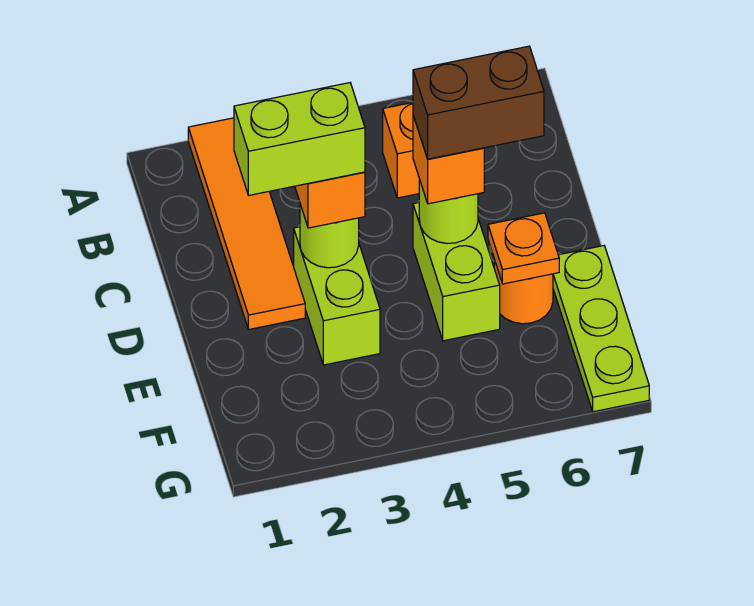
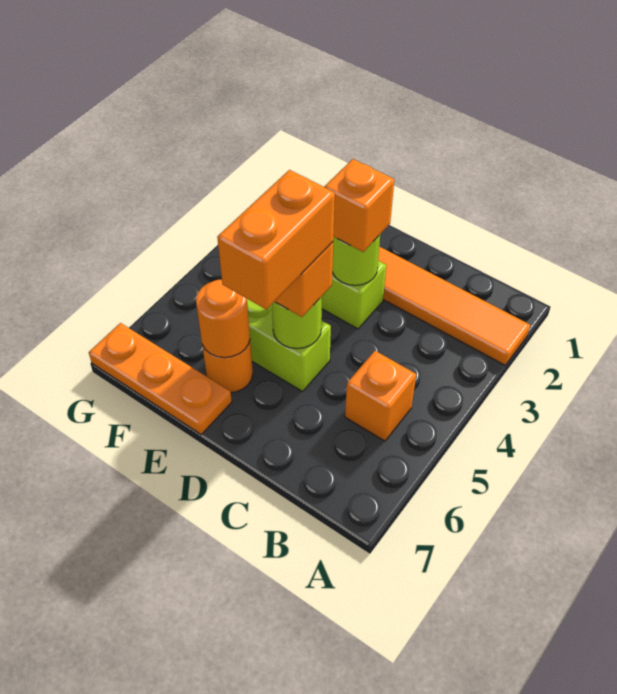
lime 1x2 brick [234,83,365,195] -> none
brown 1x2 brick [413,46,544,159] -> orange 1x2 brick [217,170,335,309]
orange 1x1 plate [488,213,559,284] -> orange 1x1 round brick [196,280,250,358]
lime 1x3 plate [553,246,649,412] -> orange 1x3 plate [89,323,232,434]

